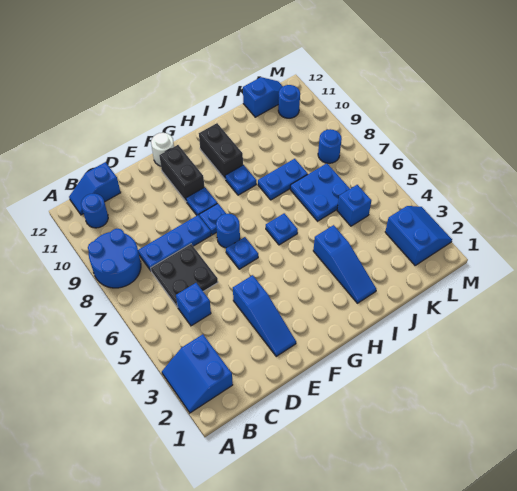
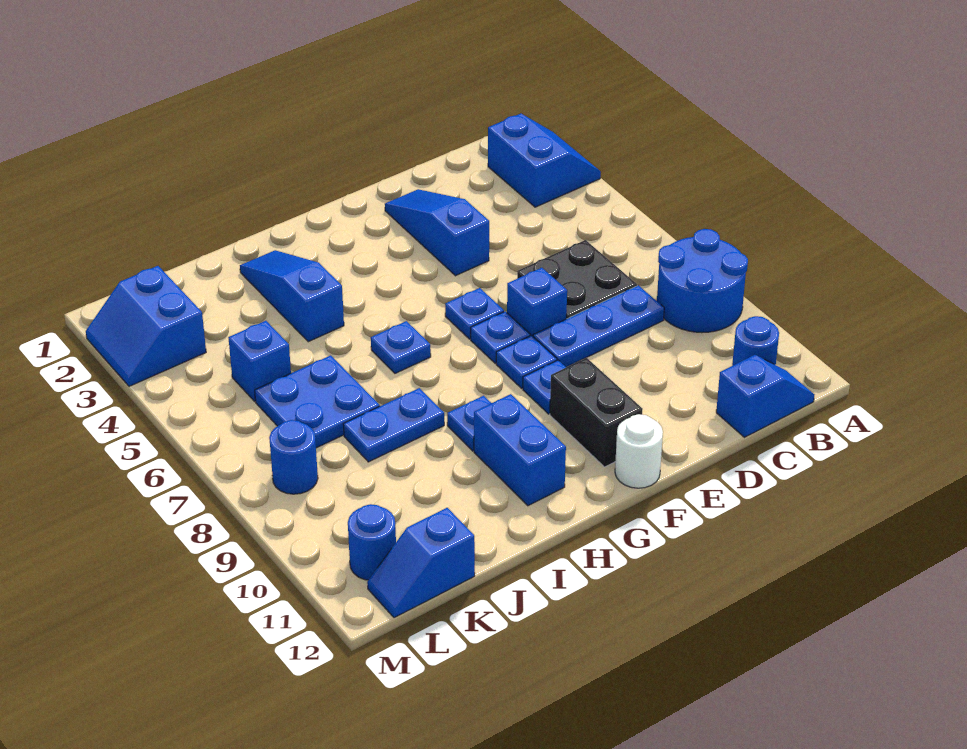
blue 1x1 brick [176,283,211,326] -> blue 1x1 brick moved to [507,268,567,336]
blue 1x1 round brick [216,214,240,248] -> blue 1x1 plate [471,311,530,363]
black 1x2 brick [199,123,243,179] -> blue 1x2 brick [474,394,566,506]

